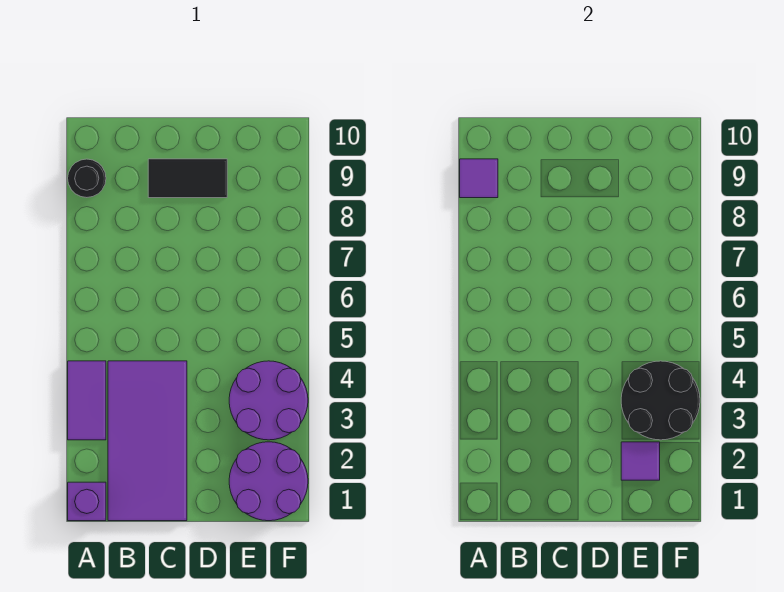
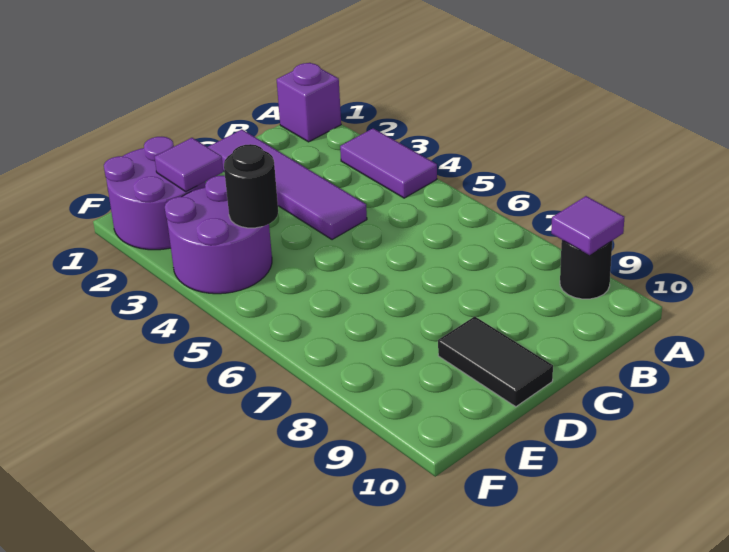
purple 2x4 tile [108,361,187,521] -> purple 1x4 tile [208,130,367,240]
black 1x2 tile [148,159,227,198] -> black 1x2 tile turned to [438,316,553,407]
black 2x2 round brick [621,361,700,440] -> black 1x1 round brick [224,144,278,228]

